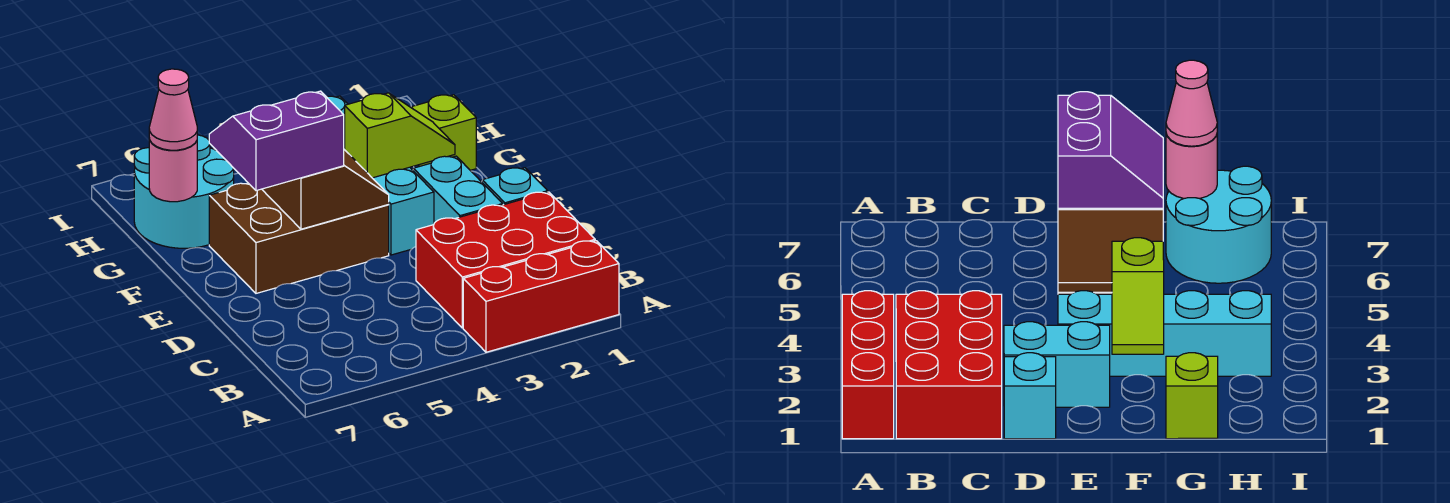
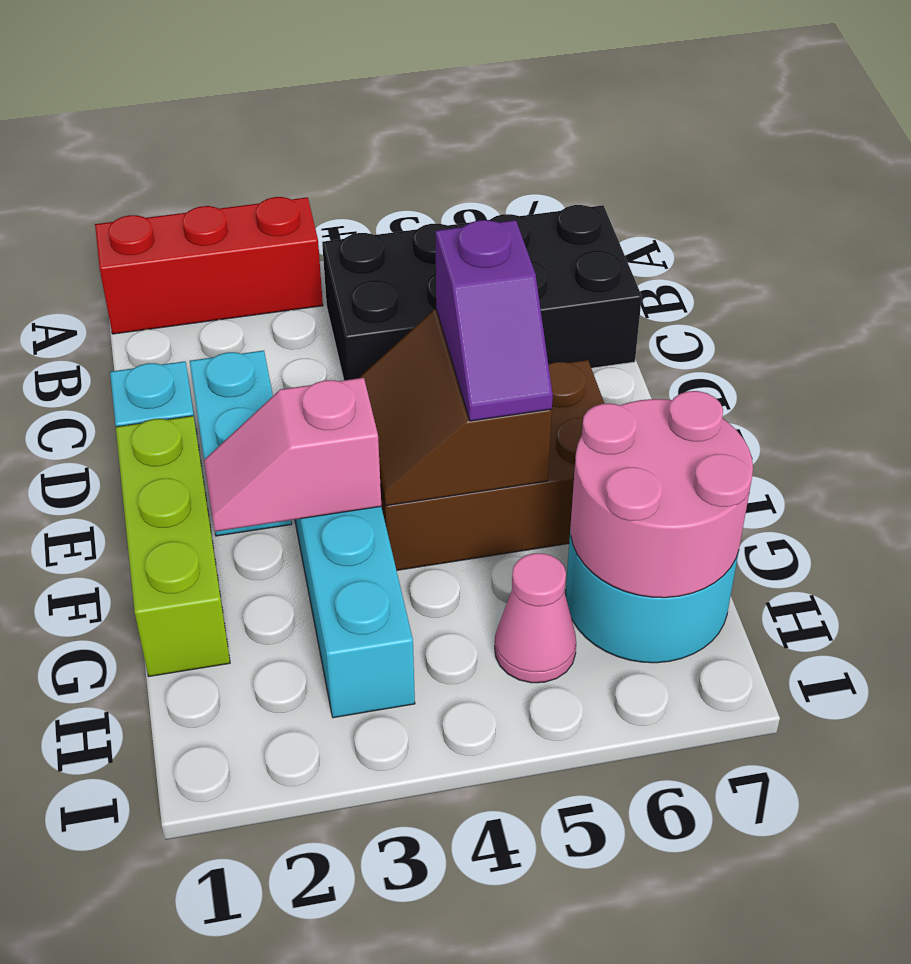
red 2x3 brick [416,192,595,328] -> none
none -> black 2x4 brick [322,205,642,380]
purple 2x2 slope [209,91,344,191] -> purple 1x2 slope [435,220,553,421]
lime 1x2 slope [345,93,455,178] -> pink 1x2 slope [204,378,381,532]
lime 1x1 brick [411,95,476,170] -> lime 1x3 brick [116,416,230,676]
pink 1x1 round brick [149,138,197,202] -> pink 2x2 round brick [571,391,753,598]
pink 1x1 cone [149,69,197,150] -> pink 1x1 cone moved to [495,553,576,683]

